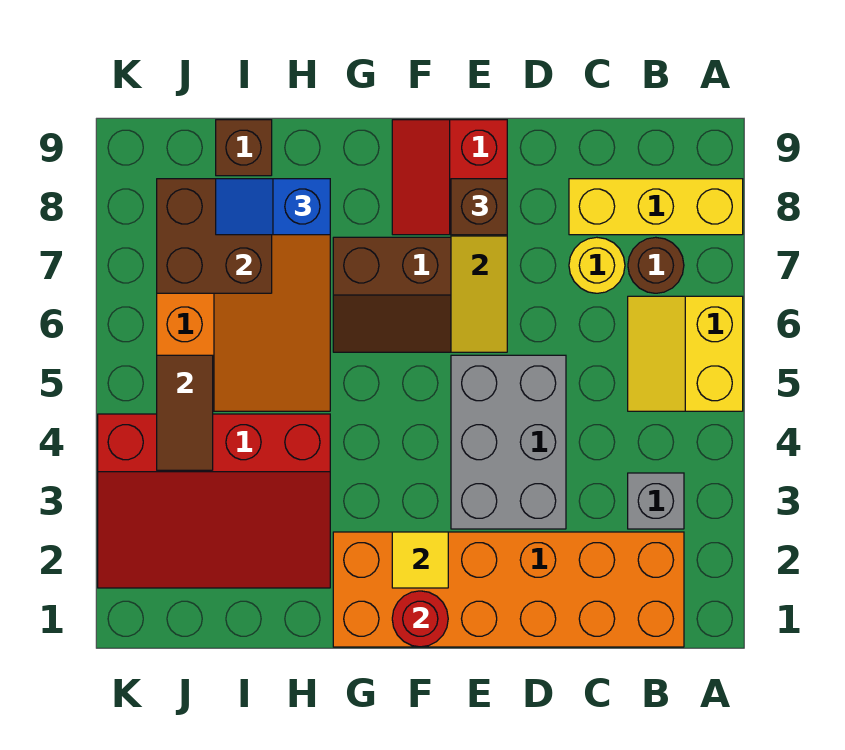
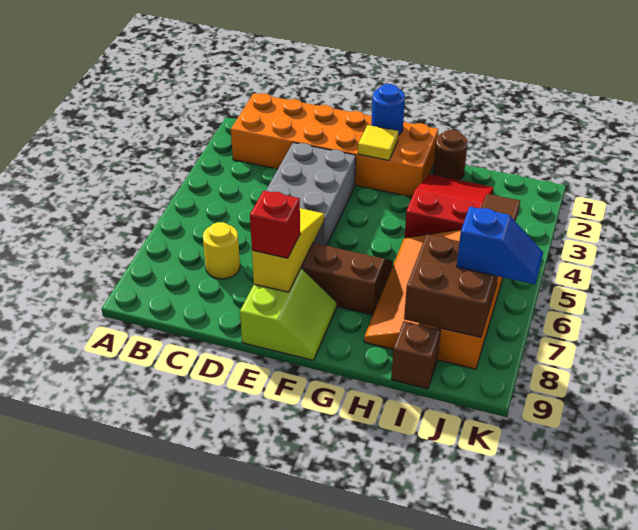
yellow 2x2 slope [628,296,743,411] -> none
yellow 1x3 brick [569,179,743,235] -> none
grey 1x1 brick [628,473,684,529] -> none
brown 1x1 round brick [628,237,684,293] -> brown 1x1 round brick moved to [433,130,468,180]
red 2x2 slope [392,120,507,235] -> lime 2x2 slope [240,268,337,360]
brown 1x1 brick [451,179,507,235] -> red 1x1 brick [250,191,300,258]
red 1x1 round brick [392,591,448,647] -> blue 1x1 round brick [371,84,405,135]
red 3x4 slope [98,414,330,588] -> red 2x3 slope [404,174,494,238]
blue 1x2 slope [216,179,330,235] -> blue 1x2 slope moved to [457,207,543,284]

